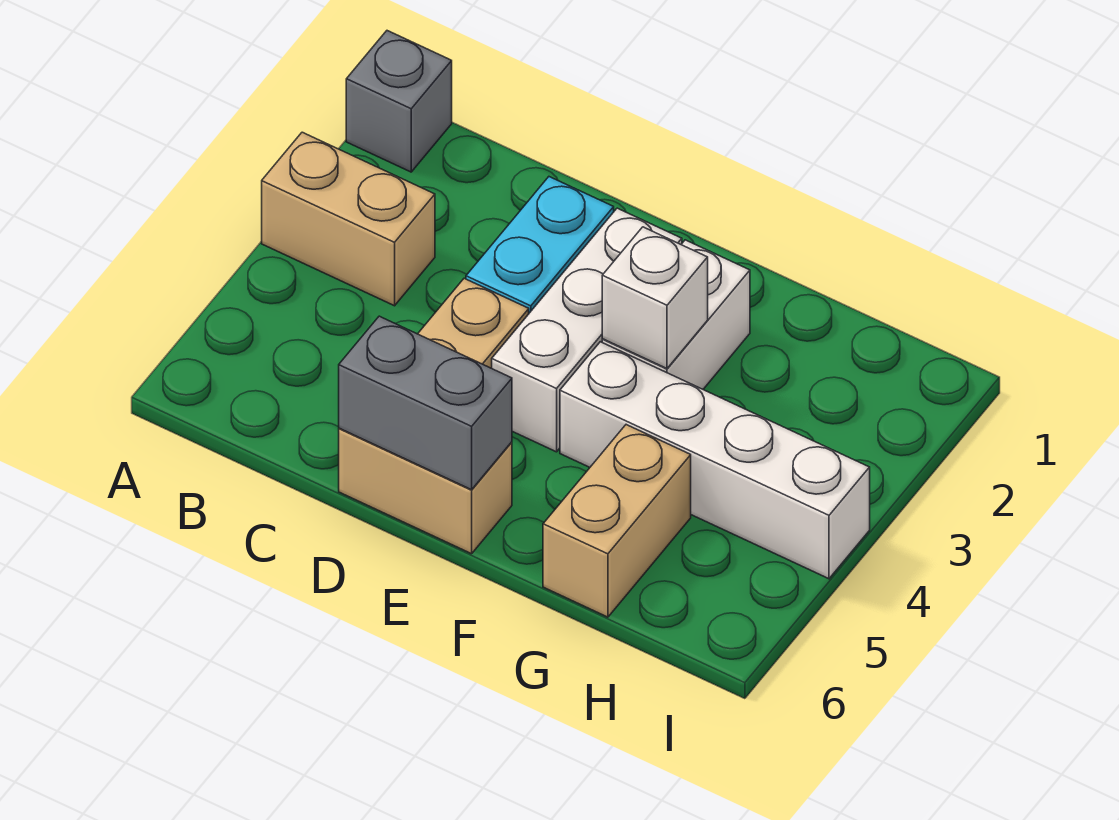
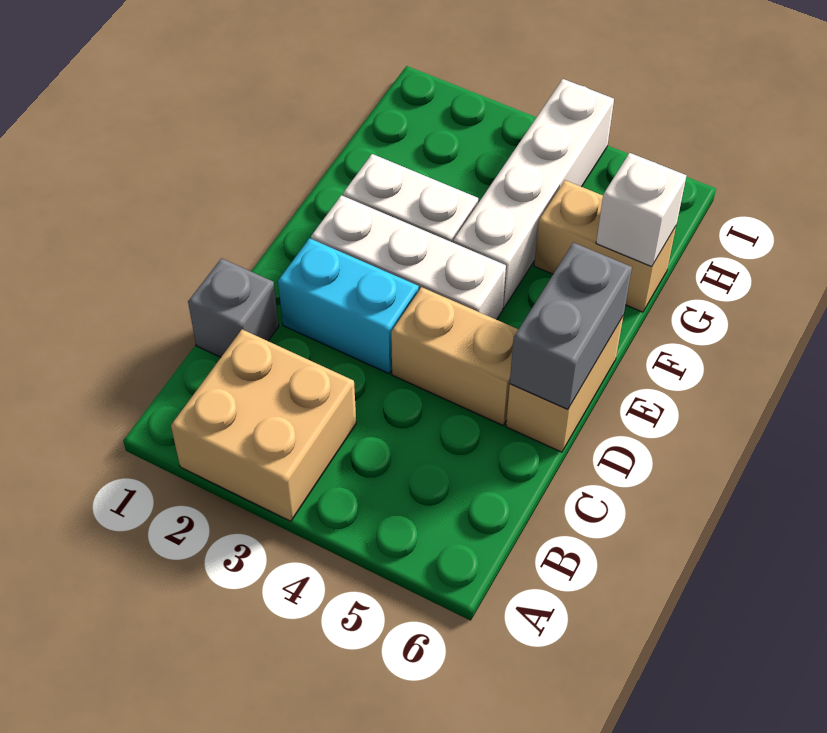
grey 1x1 brick [346,31,452,172] -> grey 1x1 brick moved to [188,258,279,357]
tan 1x2 brick [262,132,435,306] -> tan 2x2 brick [171,329,356,521]
white 1x1 brick [602,227,708,369] -> white 1x1 brick moved to [596,153,686,267]

